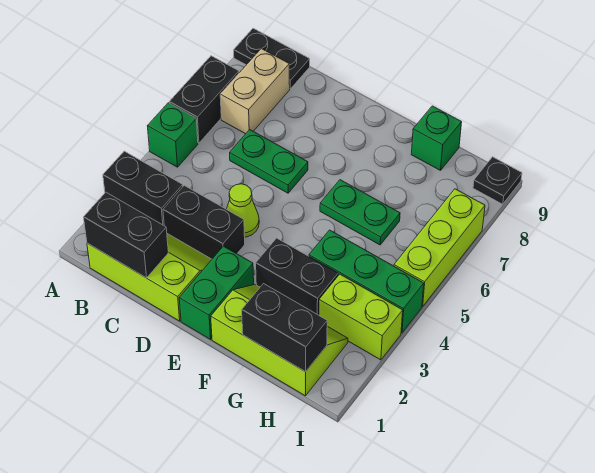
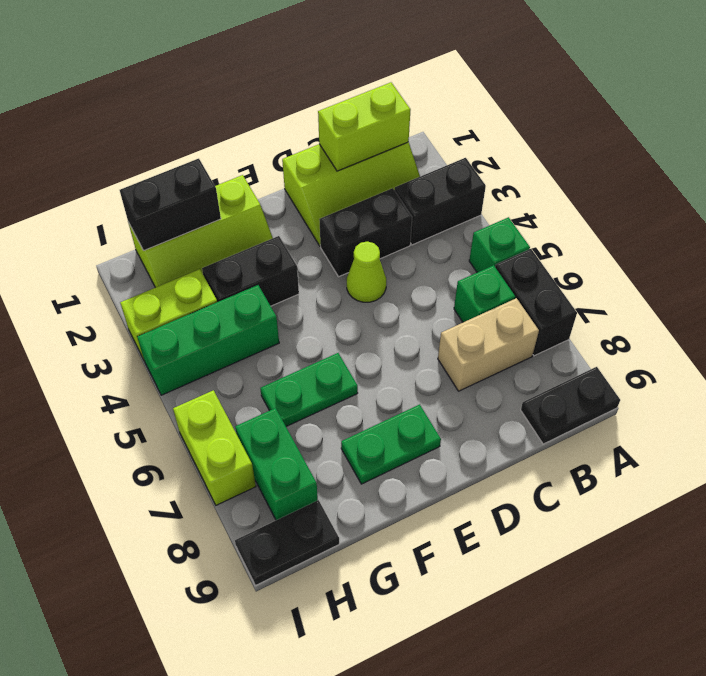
black 1x2 brick [84,192,168,278] -> lime 1x2 brick [318,82,410,171]
tan 1x2 brick [220,49,290,134] -> tan 1x2 brick turned to [438,298,539,391]
green 1x2 plate [230,130,308,193] -> green 1x2 plate moved to [341,404,441,484]
green 1x2 brick [179,246,254,339] -> green 1x2 brick moved to [235,408,318,520]
green 1x1 brick [411,106,462,170] -> green 1x1 brick moved to [454,265,515,322]
lime 1x3 brick [394,189,485,306] -> lime 1x2 brick [173,390,256,505]
black 1x1 plate [473,157,522,204] -> black 1x2 plate [235,500,339,585]

